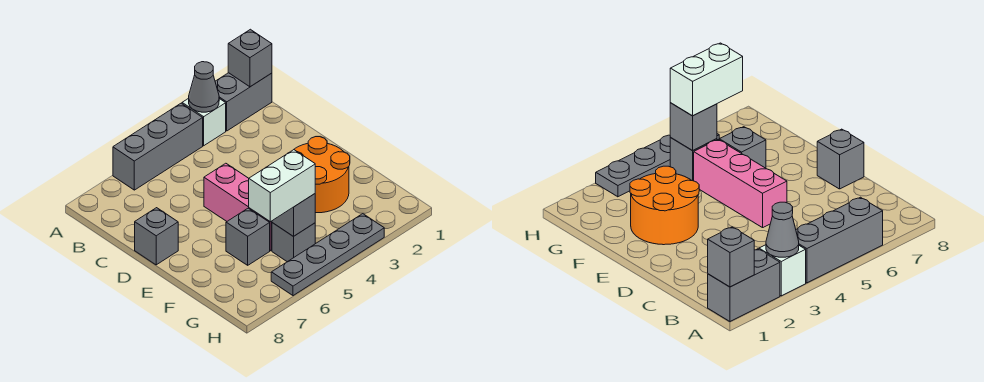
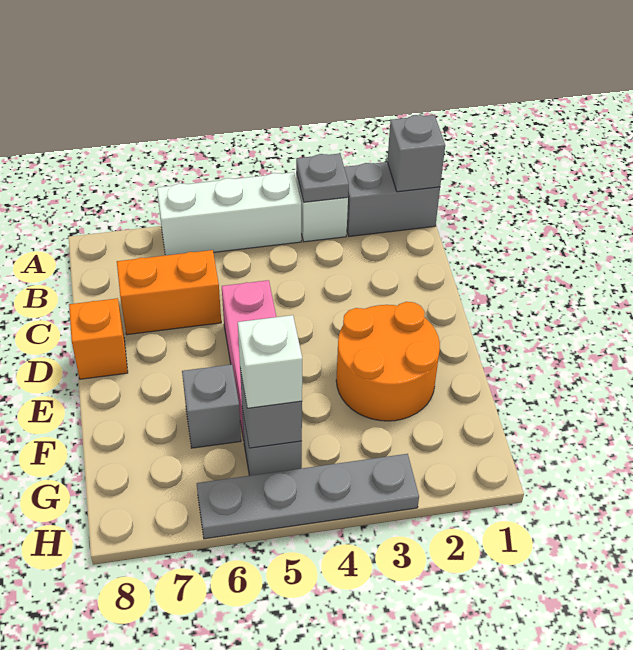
grey 1x1 cone [189,62,219,112] -> grey 1x1 plate [296,154,349,202]
grey 1x3 brick [113,103,203,190] -> white 1x3 brick [157,172,301,255]
none -> orange 1x2 brick [117,250,221,335]
grey 1x1 brick [135,208,178,265] -> orange 1x1 brick [69,298,128,379]
white 1x2 brick [249,150,315,222] -> white 1x1 brick [238,315,302,408]

